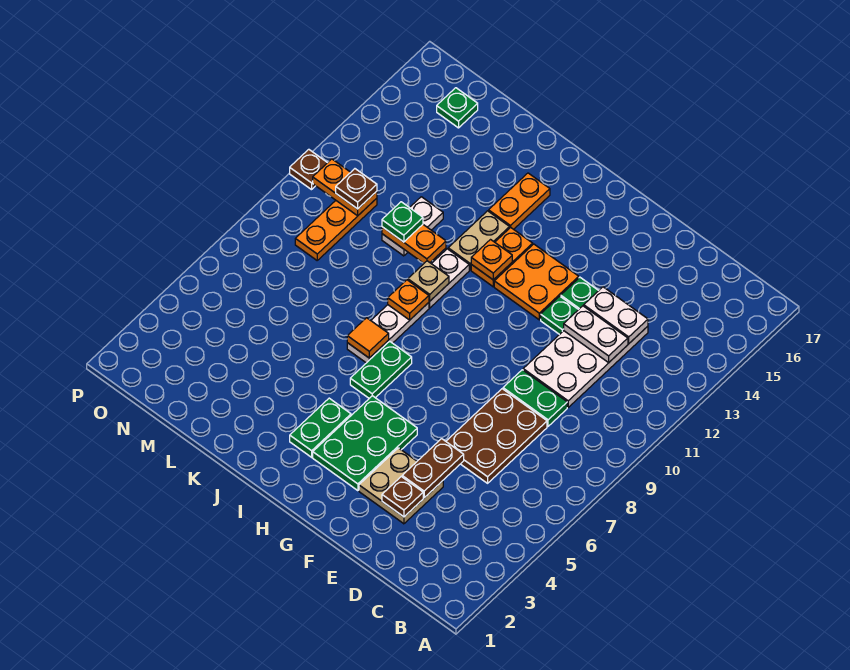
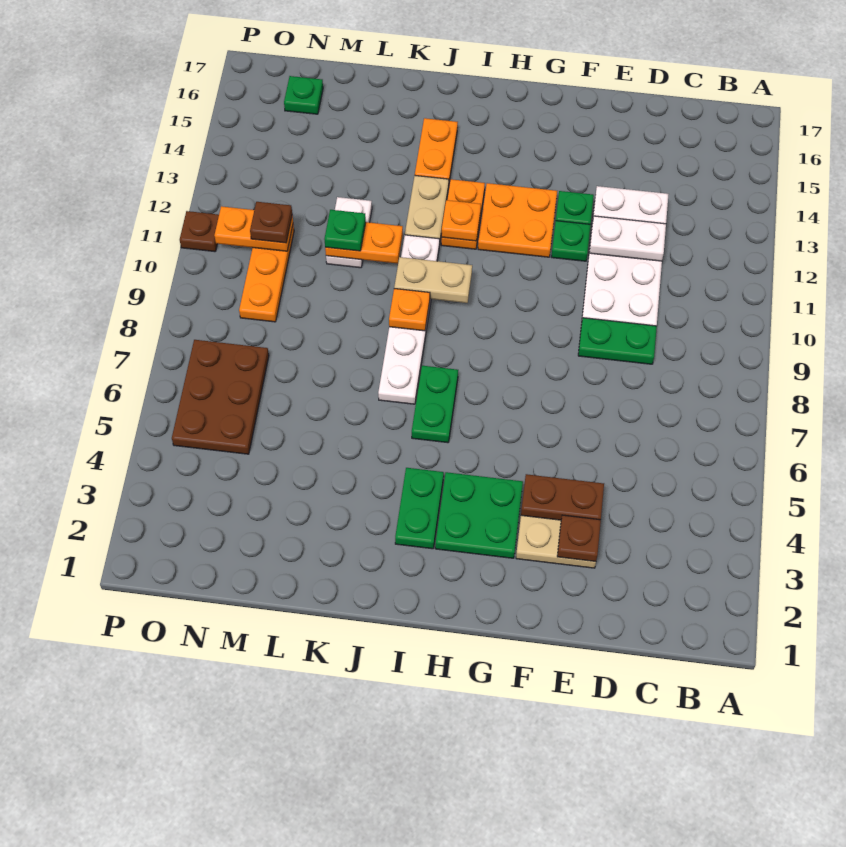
brown 2x3 plate [446,389,547,483] -> brown 2x3 plate moved to [172,340,269,454]
brown 1x2 plate [402,439,464,498] -> brown 1x2 plate turned to [521,474,604,520]
green 2x3 plate [313,396,417,491] -> green 2x2 plate [435,472,523,558]
orange 1x1 tile [347,318,389,358] -> none
tan 1x1 plate [408,261,449,301] -> tan 1x2 plate [394,257,472,303]

